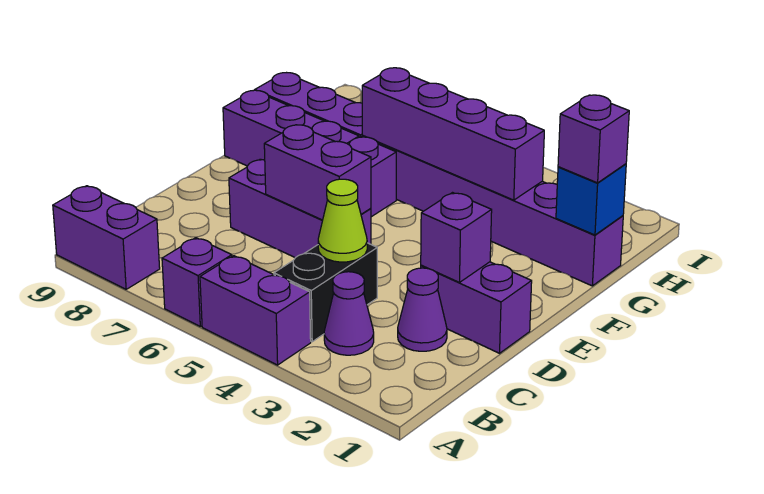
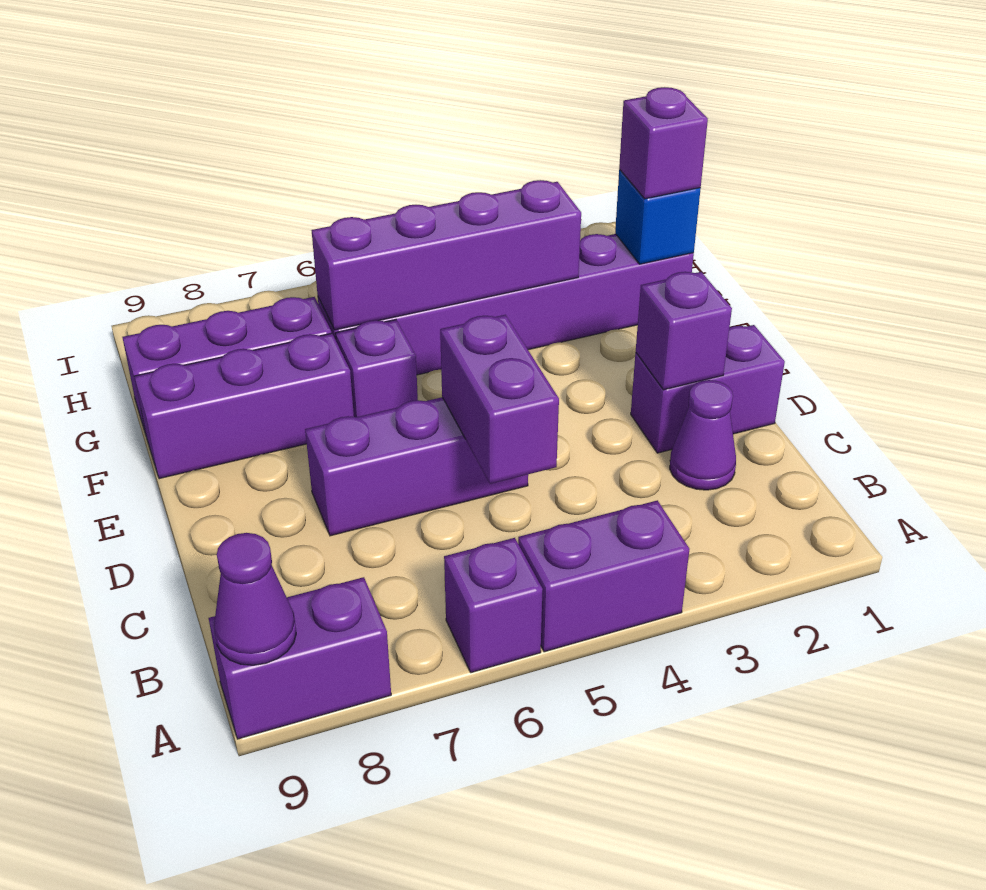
purple 1x1 cone [324,272,374,355] -> purple 1x1 cone moved to [214,533,296,665]
black 1x2 brick [274,243,377,342] -> none
lime 1x1 cone [318,179,367,262] -> none
purple 1x2 brick [264,125,371,220] -> purple 1x2 brick turned to [440,315,559,484]

